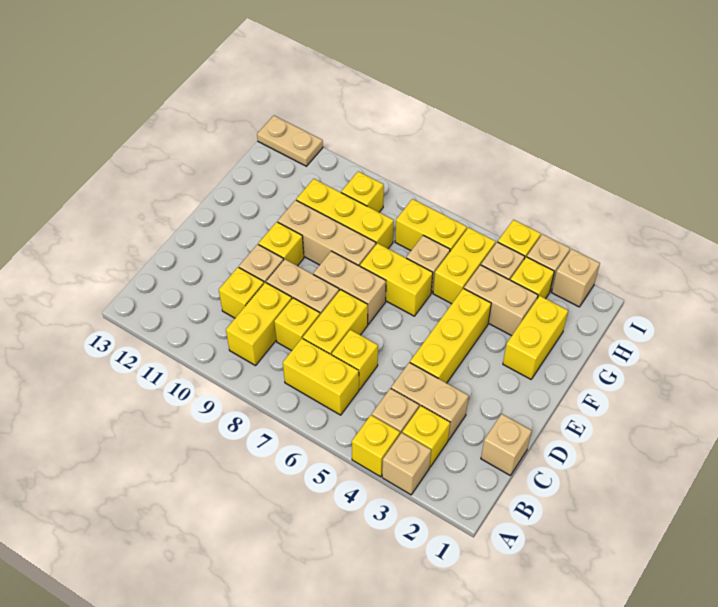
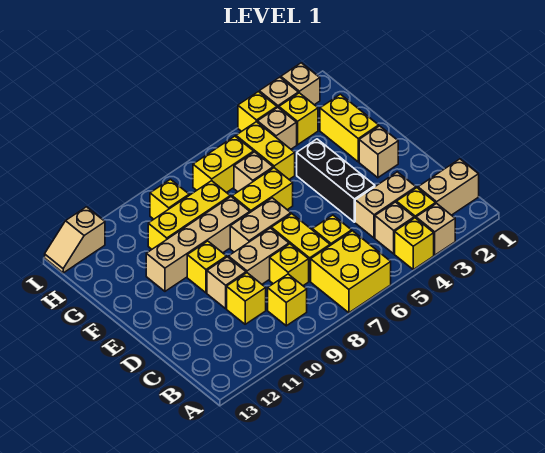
yellow 1x2 brick [283,339,359,415] -> yellow 2x2 brick [311,231,391,313]
yellow 1x2 brick [226,282,292,366] -> yellow 1x1 brick [268,274,307,326]
tan 1x1 brick [481,414,532,476] -> tan 1x1 brick moved to [359,126,398,178]
yellow 1x3 brick [410,288,491,383] -> black 1x3 brick [297,139,375,222]
tan 1x3 brick [278,200,376,266] -> tan 1x4 brick [146,197,250,291]
tan 1x2 brick [464,265,538,336] -> tan 1x2 brick moved to [418,159,479,215]
tan 1x2 plate [257,116,323,166] -> tan 1x2 slope [45,207,105,273]

